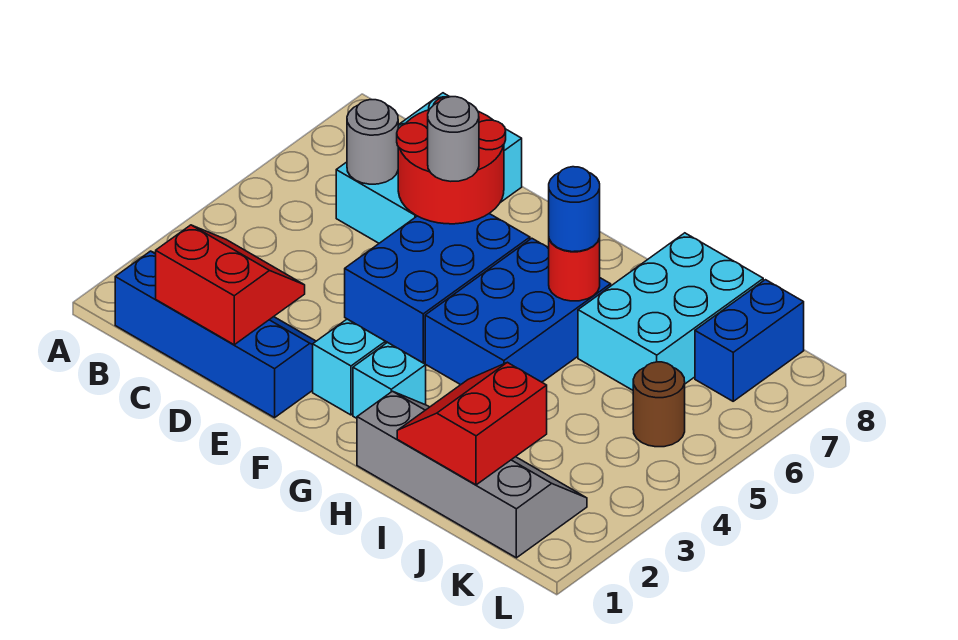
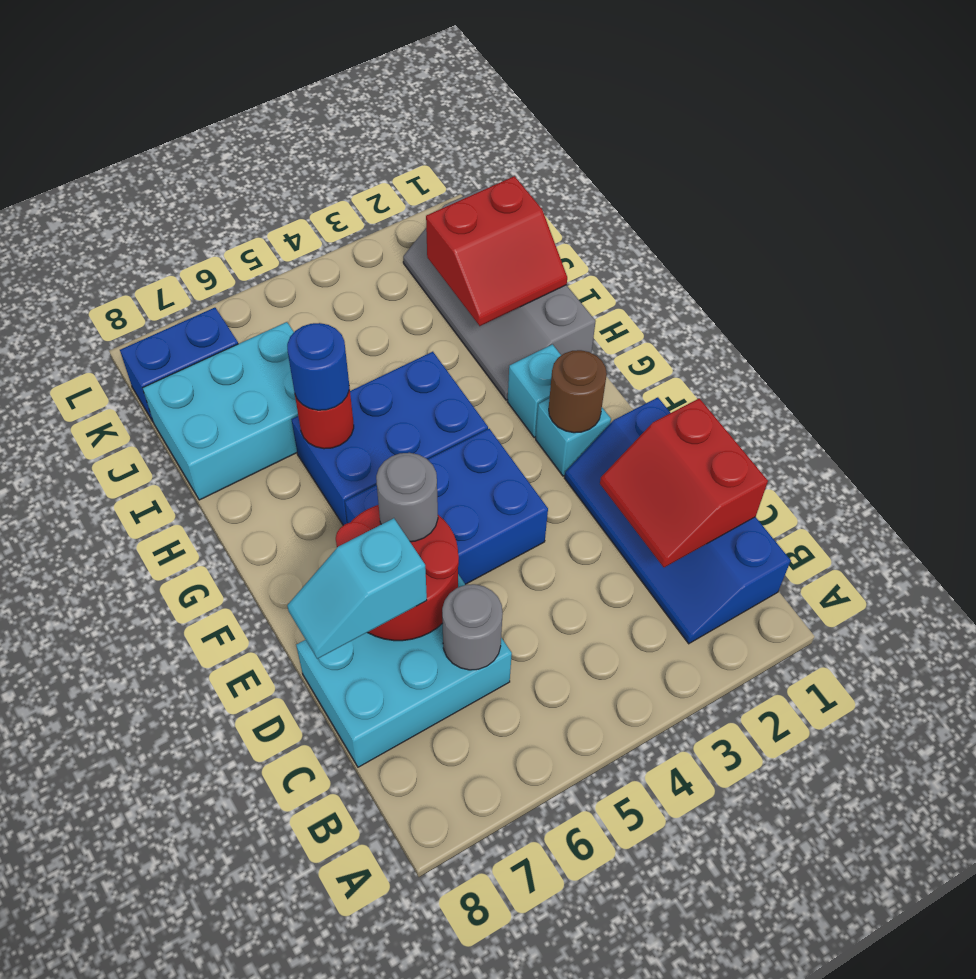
none -> cyan 1x2 slope [287,518,427,659]
brown 1x1 round brick [633,362,685,447] -> brown 1x1 round brick moved to [549,350,607,433]

